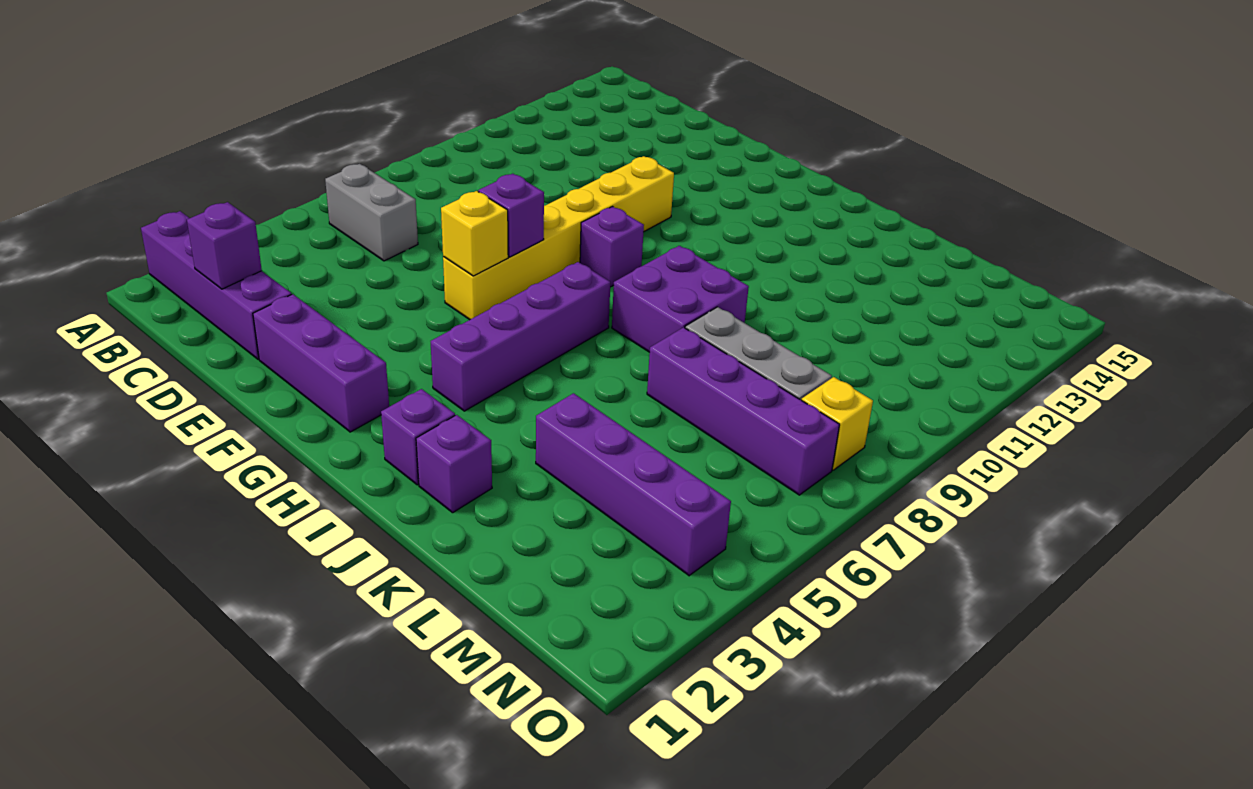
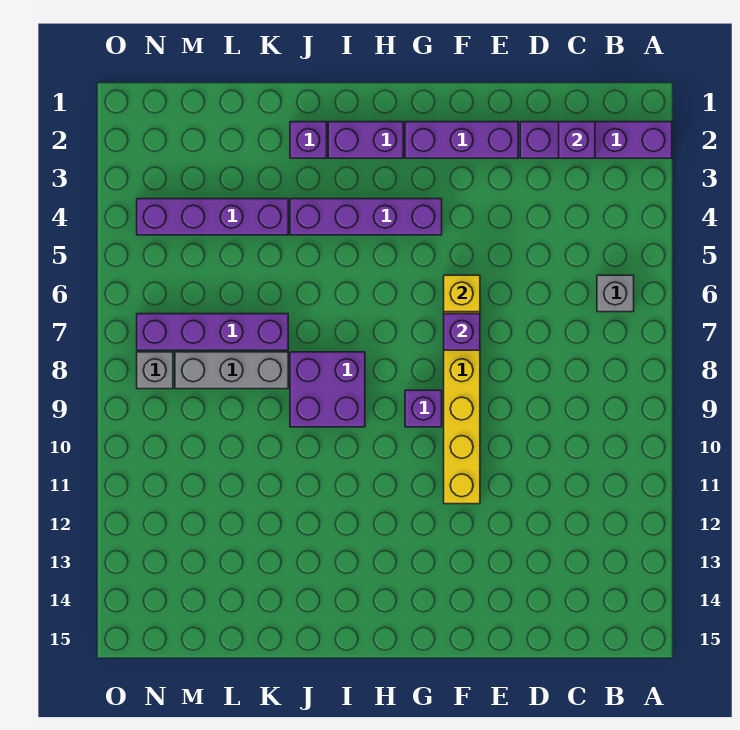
grey 1x2 brick [325,164,418,261] -> grey 1x1 brick [597,275,634,312]
purple 1x4 brick [431,262,610,411] -> purple 1x4 brick turned to [290,199,442,235]
purple 1x1 brick [381,389,455,485] -> purple 1x2 brick [328,122,403,158]
yellow 1x1 brick [802,377,873,470] -> grey 1x1 brick [137,352,173,389]

